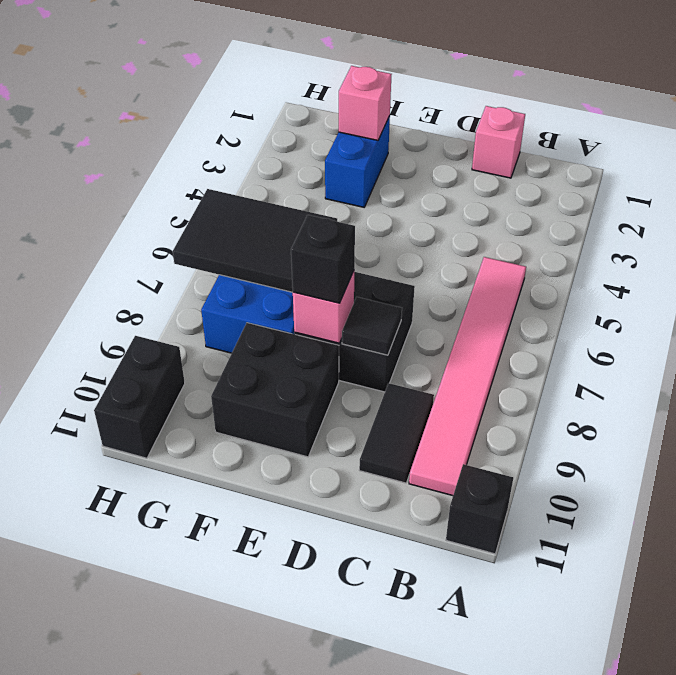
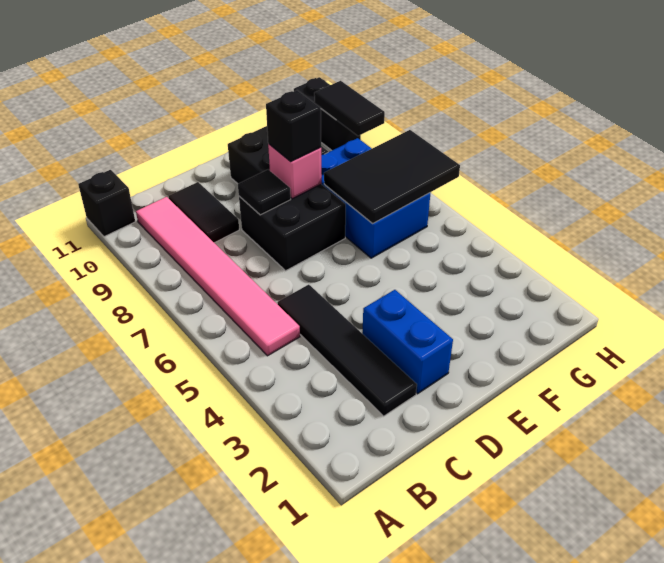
pink 1x1 brick [472,106,525,178] -> none
none -> black 1x4 tile [277,285,417,416]
blue 1x2 brick [325,116,390,207] -> blue 1x2 brick moved to [362,290,453,394]
pink 1x1 brick [339,66,392,140] -> none
none -> black 1x2 tile [314,81,385,136]

